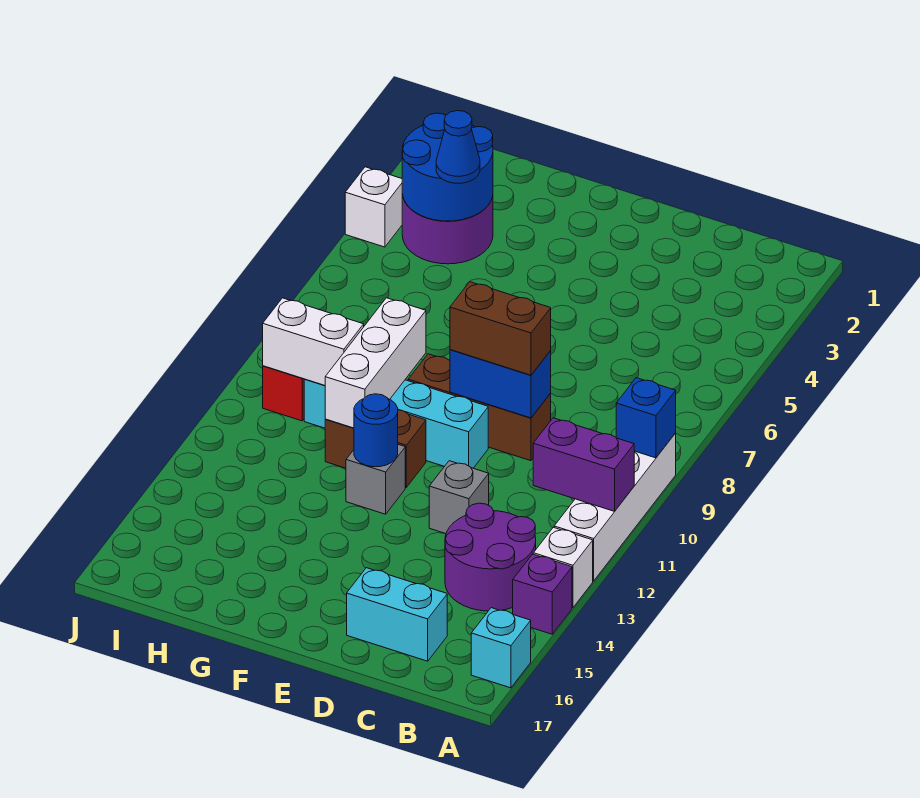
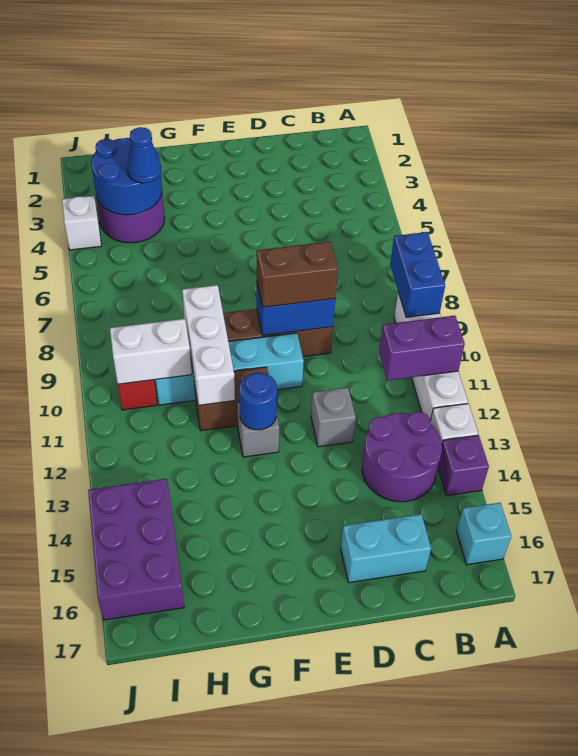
blue 1x1 brick [616,378,676,458] -> blue 1x2 brick [390,232,445,317]
none -> purple 2x3 brick [88,479,184,620]

